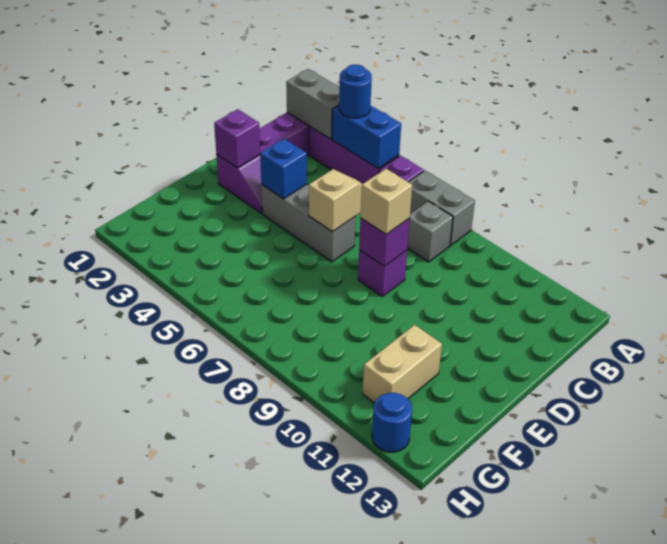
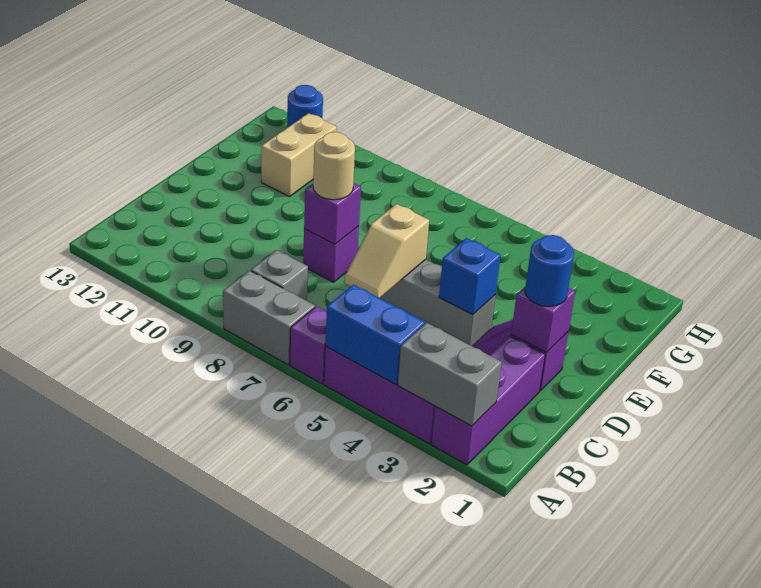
blue 1x1 round brick [339,65,372,118] -> blue 1x1 round brick moved to [525,235,574,306]
tan 1x1 brick [361,169,412,234] -> tan 1x1 round brick [313,132,355,200]

